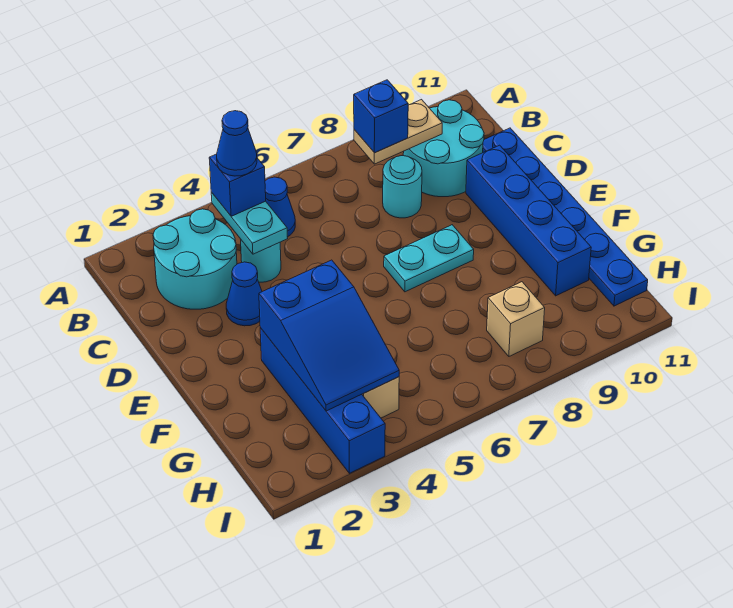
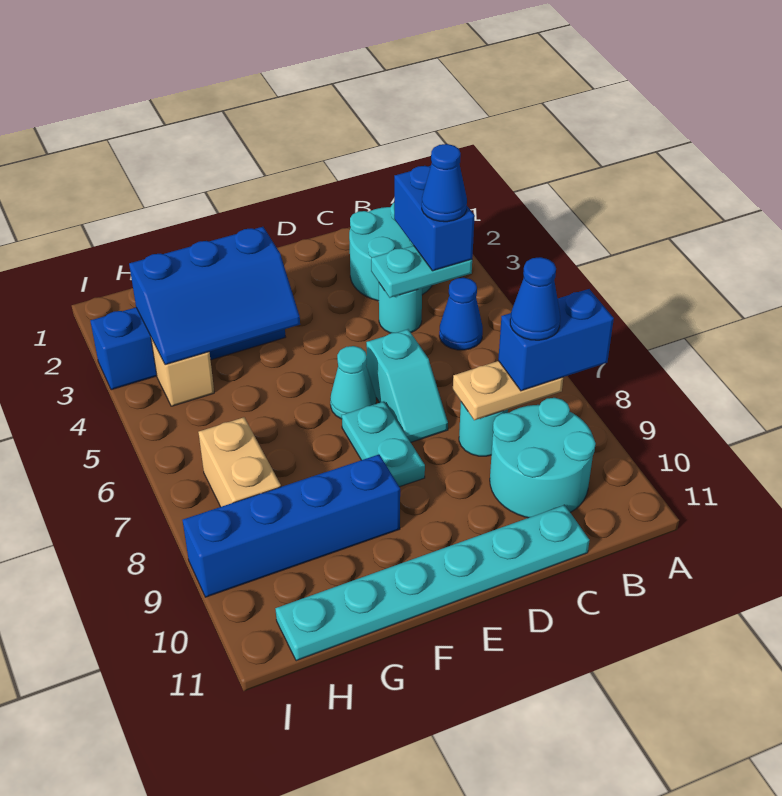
blue 1x1 brick [209,154,266,216] -> blue 1x2 brick [394,166,475,271]
tan 1x2 plate [354,100,442,164] -> tan 1x2 plate turned to [453,361,563,420]
blue 1x1 brick [354,80,408,153] -> blue 1x2 brick [498,289,614,391]
blue 1x6 plate [483,128,648,306] -> cyan 1x6 plate [275,505,590,661]
blue 1x1 cone [226,262,262,326] -> blue 1x1 cone moved to [510,257,560,340]
none -> cyan 1x2 slope [366,329,448,442]
blue 1x4 brick [466,145,591,296] -> blue 1x4 brick moved to [183,455,400,597]
none -> cyan 1x1 cone [330,346,376,419]
blue 2x3 slope [259,260,399,411] -> blue 2x3 slope turned to [129,227,300,365]
tan 1x1 brick [487,282,545,356] -> tan 1x2 brick [198,417,281,507]

